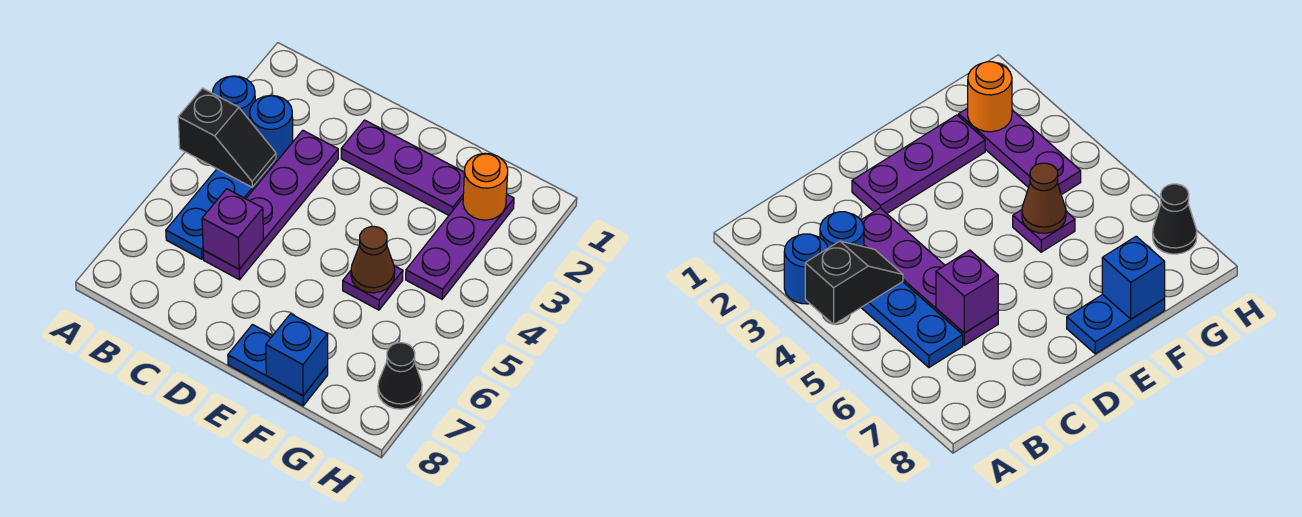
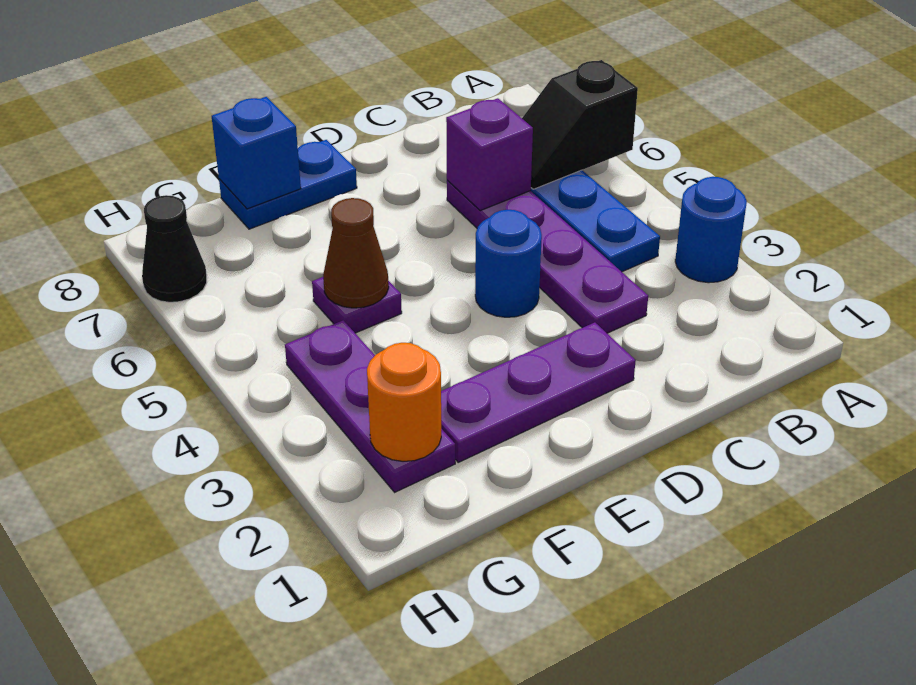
black 1x2 slope [178,88,276,187] -> black 1x2 slope moved to [522,60,638,189]
blue 1x1 round brick [250,95,293,161] -> blue 1x1 round brick moved to [475,210,542,317]

